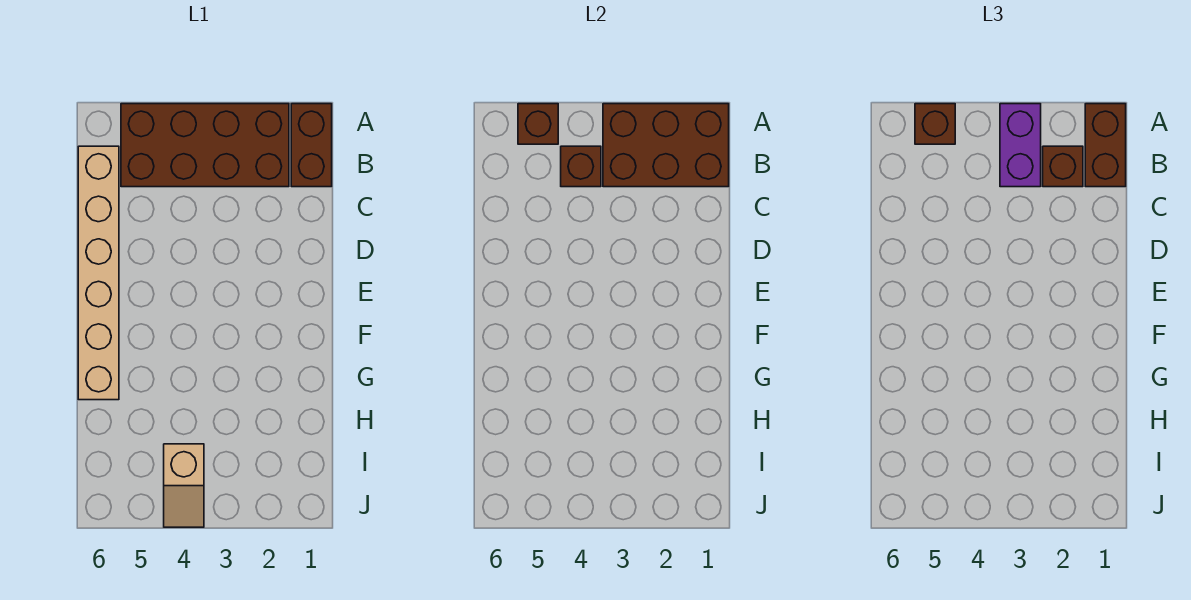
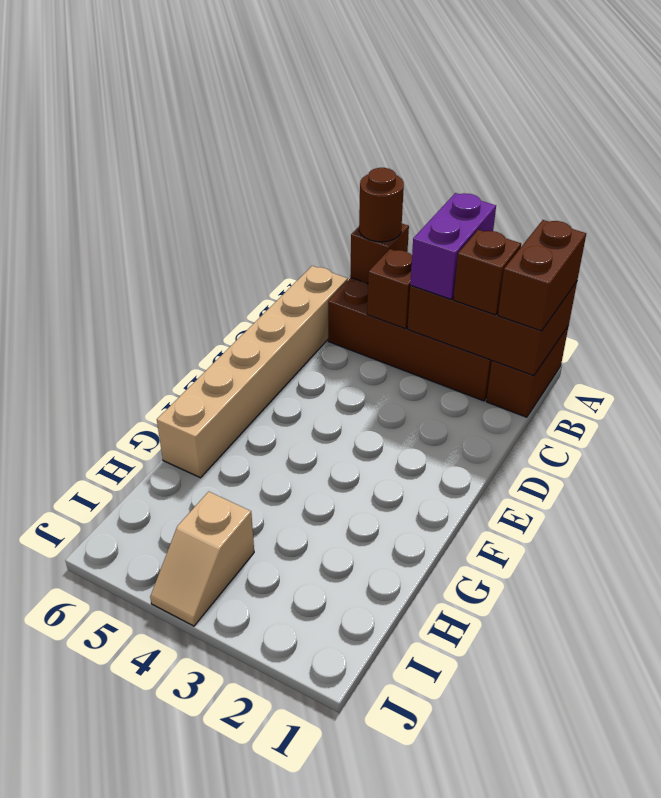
brown 1x1 brick [915,104,955,144] -> brown 1x1 round brick [359,168,404,242]

